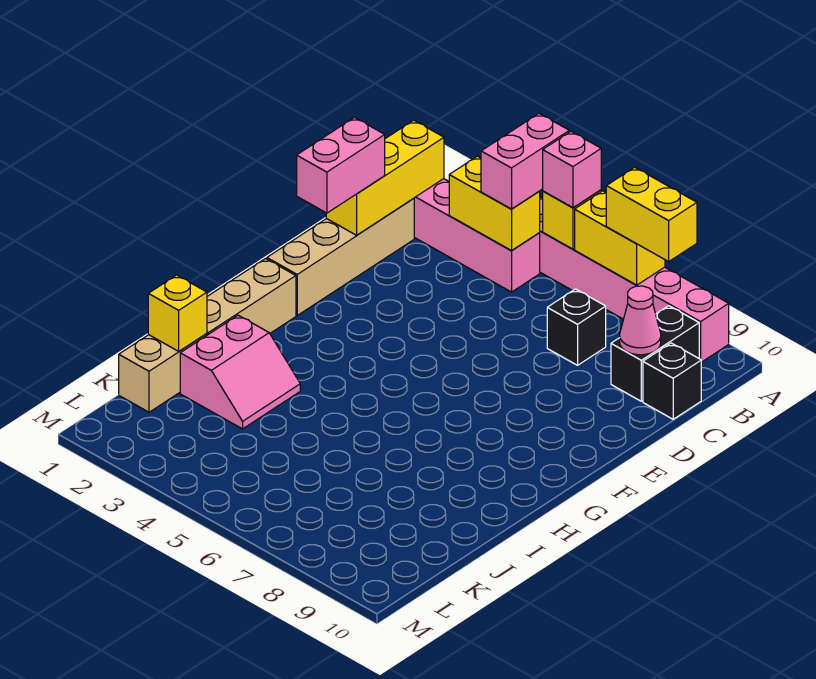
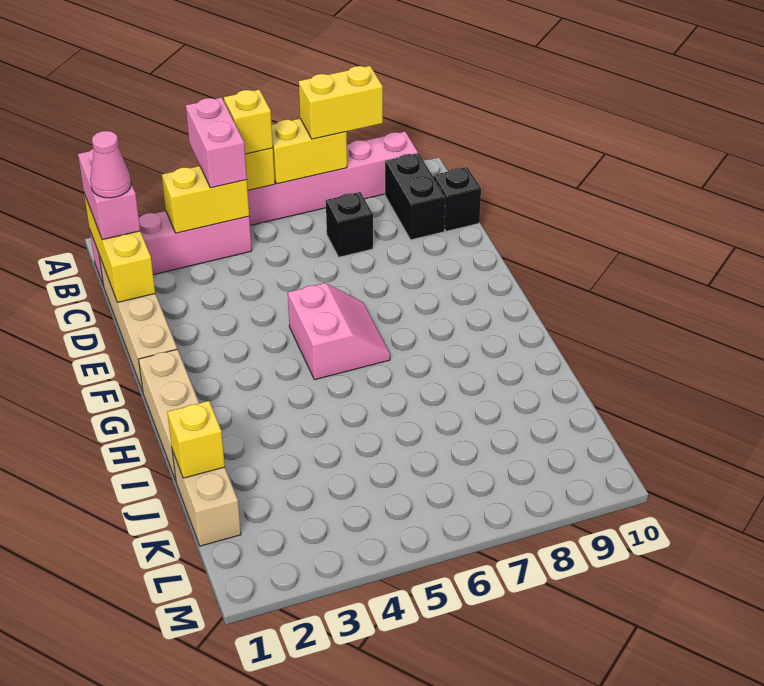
pink 1x1 brick [543,131,601,208] -> yellow 1x1 brick [224,89,273,154]
pink 1x1 cone [620,286,661,355] -> pink 1x1 cone moved to [90,131,131,198]
pink 1x2 brick [297,117,385,213] -> pink 1x2 brick moved to [78,149,140,240]
pink 2x2 slope [180,315,300,429] -> pink 2x2 slope moved to [288,283,390,380]

